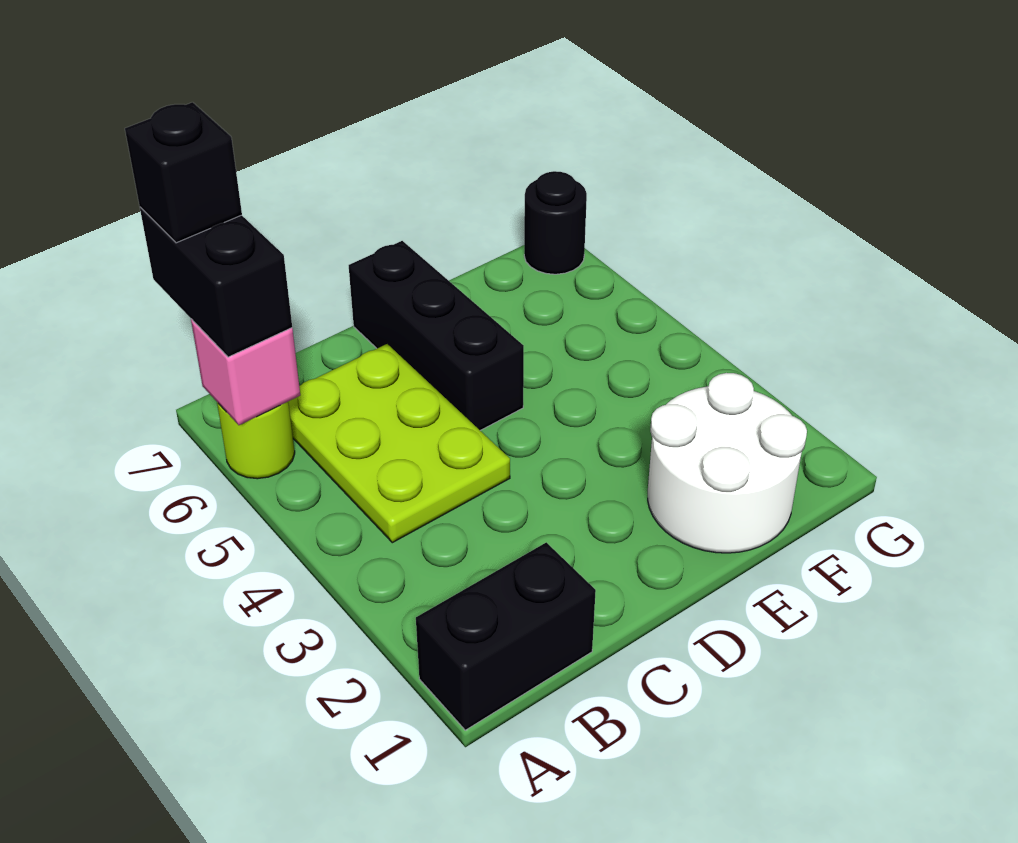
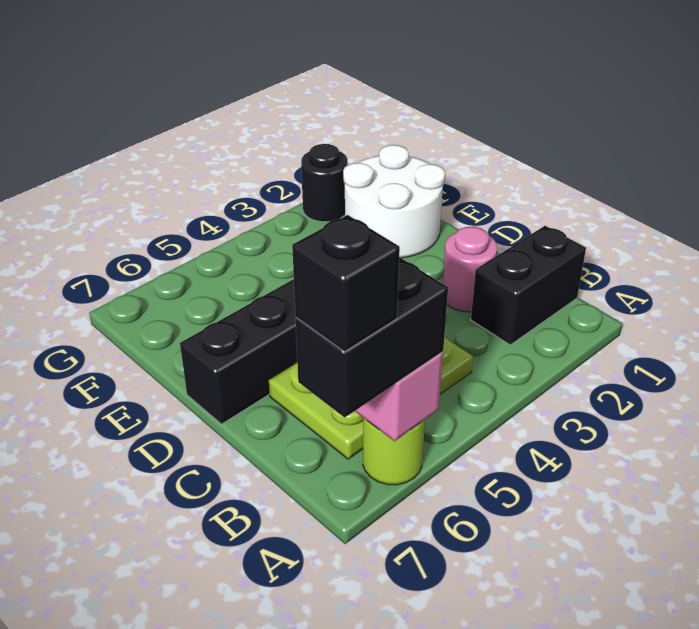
black 1x2 brick [416,542,596,730] -> black 1x2 brick turned to [471,226,586,345]
none -> pink 1x1 round brick [443,227,498,312]
black 1x1 round brick [524,171,587,274] -> black 1x1 round brick moved to [301,144,348,222]

